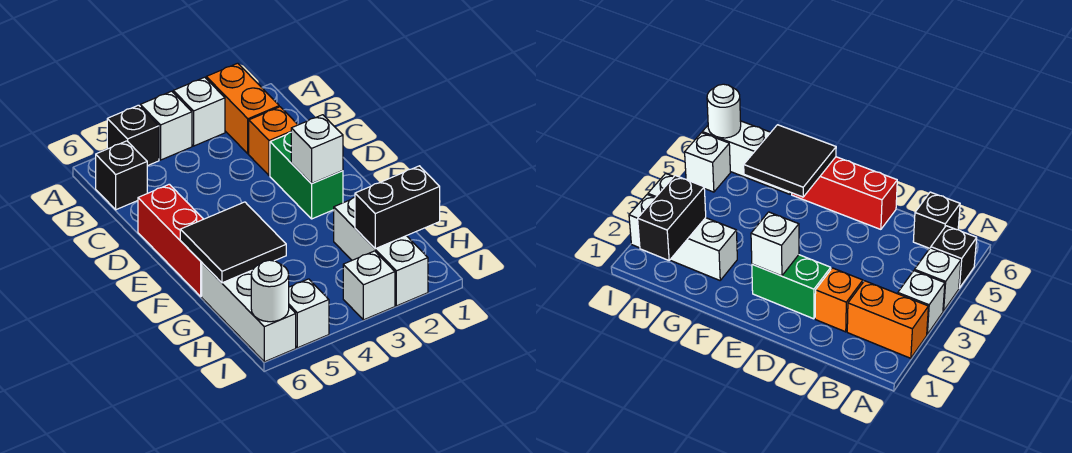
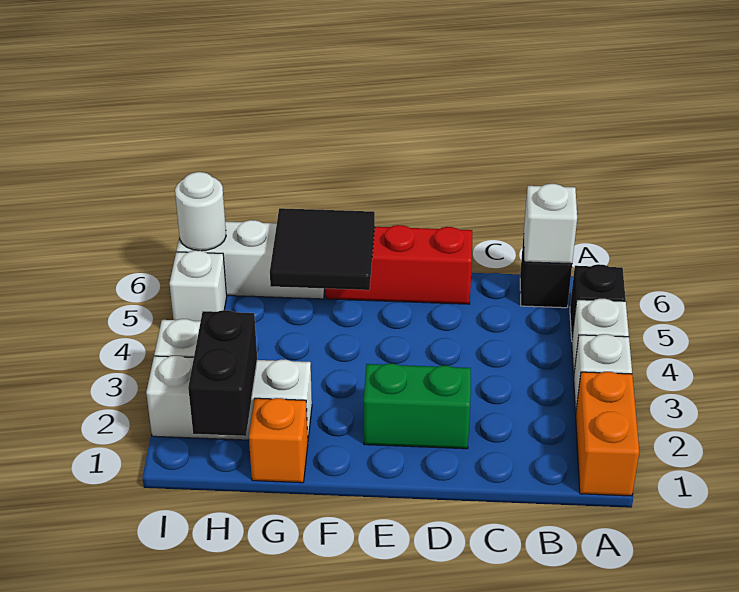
orange 1x2 brick [206,63,279,154] -> orange 1x2 brick turned to [576,372,639,496]
orange 1x1 brick [249,107,298,176] -> orange 1x1 brick moved to [249,398,308,483]
white 1x1 brick [291,115,343,184] -> white 1x1 brick moved to [524,184,577,264]

